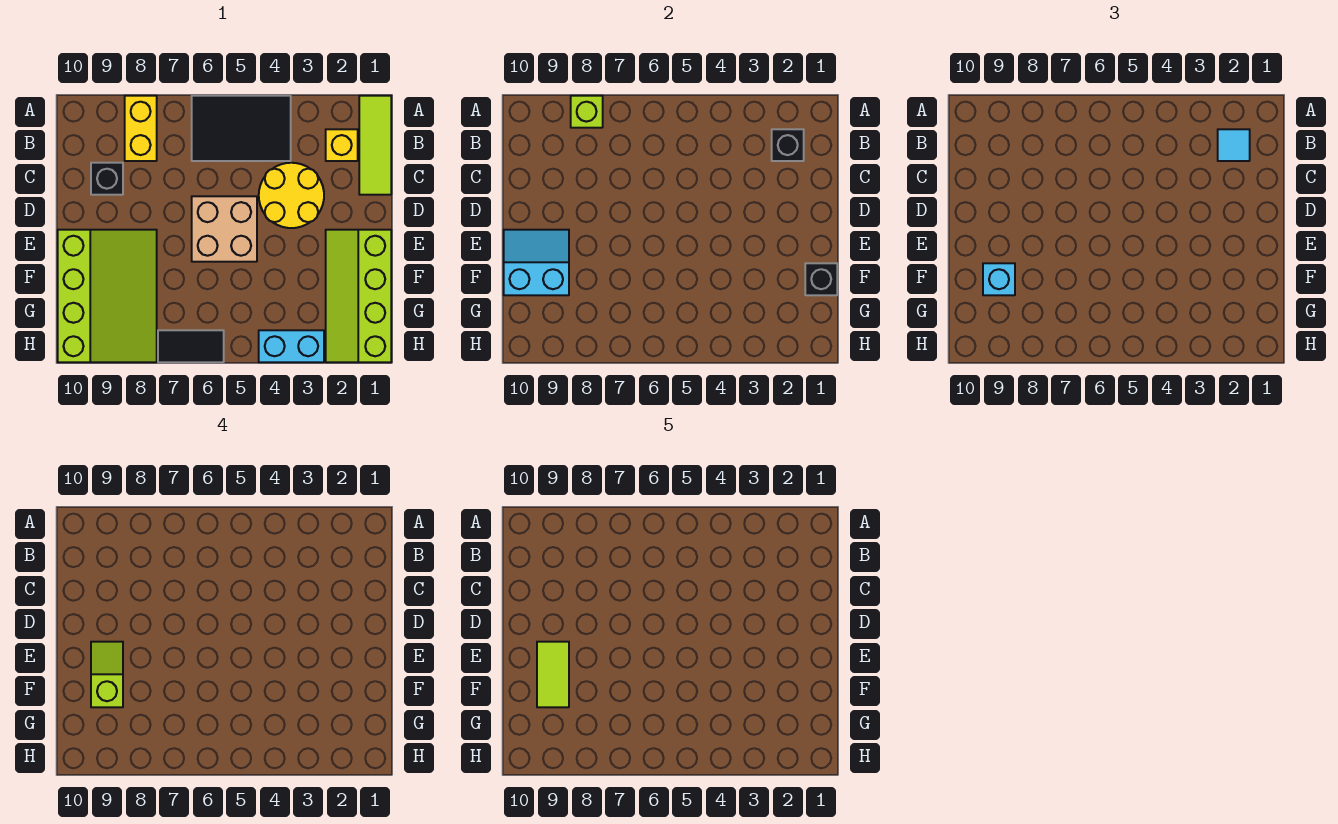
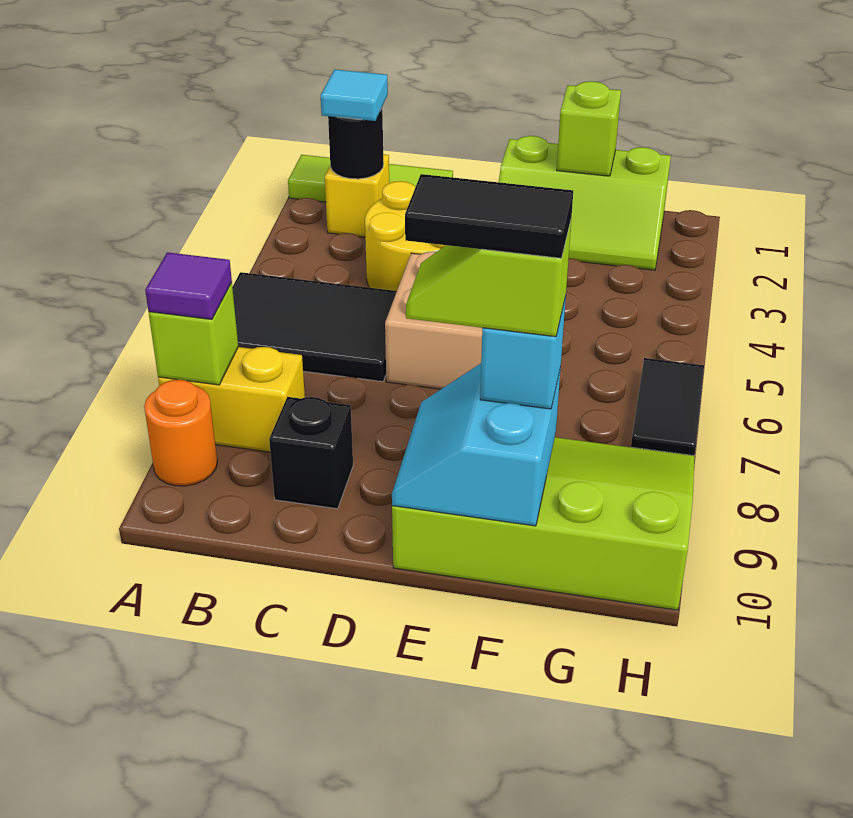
black 2x3 tile [192,96,291,161] -> black 2x3 tile turned to [232,272,397,382]
none -> purple 1x1 tile [145,252,232,319]
none -> orange 1x1 round brick [144,380,217,486]
black 1x1 brick [772,129,804,161] -> black 1x1 round brick [328,108,384,179]
lime 2x4 slope [326,230,391,362] -> lime 2x3 slope [499,136,671,270]
lime 1x2 tile [537,642,569,707] -> black 1x2 tile [405,174,573,258]
black 1x1 brick [805,263,837,295] -> lime 1x1 brick [557,81,621,176]
cyan 1x2 brick [259,330,324,362] -> none

